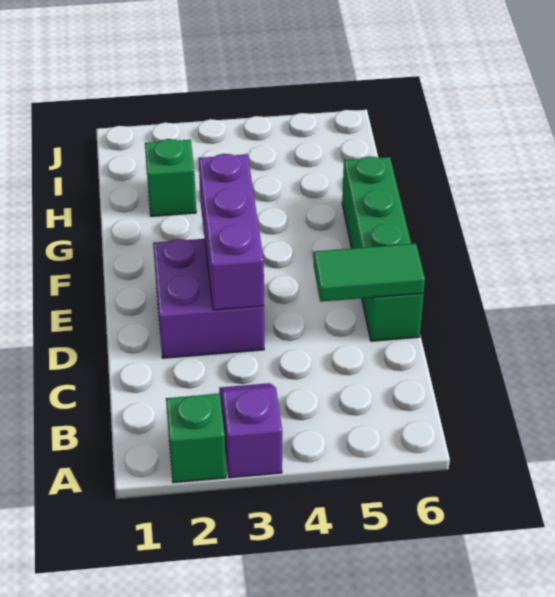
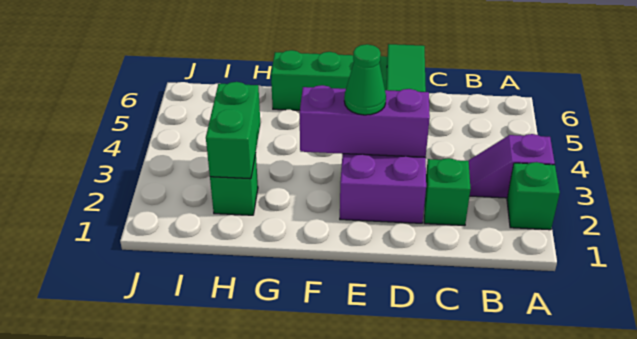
none -> green 1x1 brick [424,158,471,225]
none -> green 1x1 cone [344,44,386,115]
none -> green 1x2 brick [206,82,260,179]

